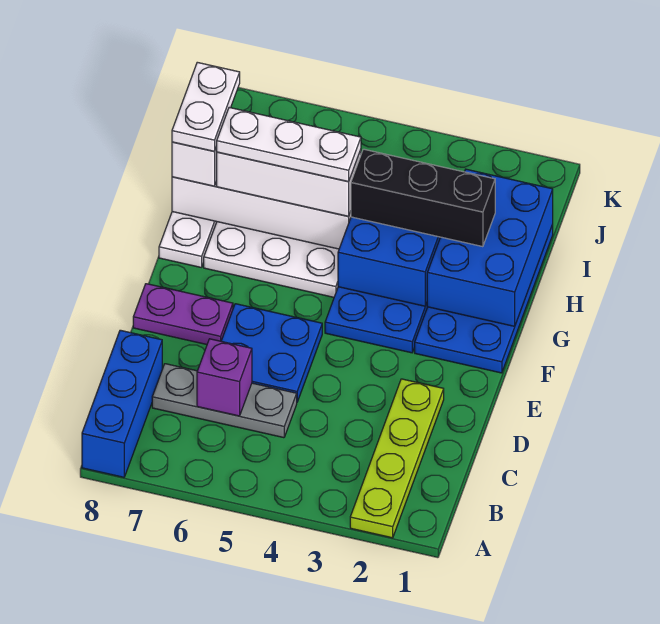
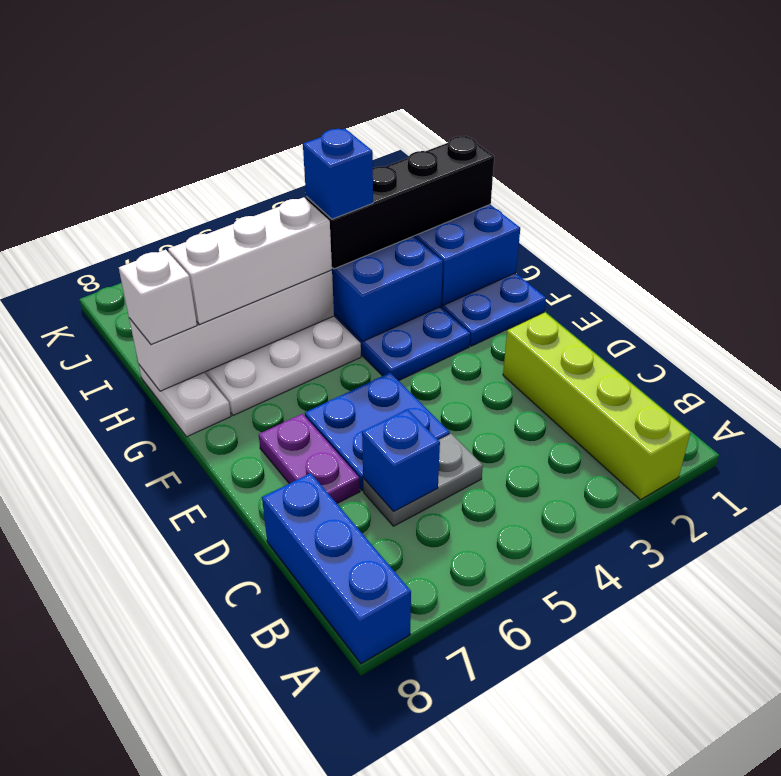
lime 1x4 plate [350,379,444,538] -> lime 1x4 brick [503,313,690,500]
grey 1x3 plate [152,364,297,438] -> grey 1x2 plate [363,434,483,526]
purple 1x1 brick [197,339,252,416] -> blue 1x1 brick [362,409,440,511]
purple 1x2 plate [133,284,233,345] -> purple 1x2 plate turned to [259,414,360,503]
black 1x3 brick [351,149,495,247] -> black 1x4 brick [306,136,494,269]
none -> blue 1x1 brick [303,129,373,219]
white 1x3 plate [216,108,361,182] -> none
white 1x2 plate [172,62,240,151] -> none

